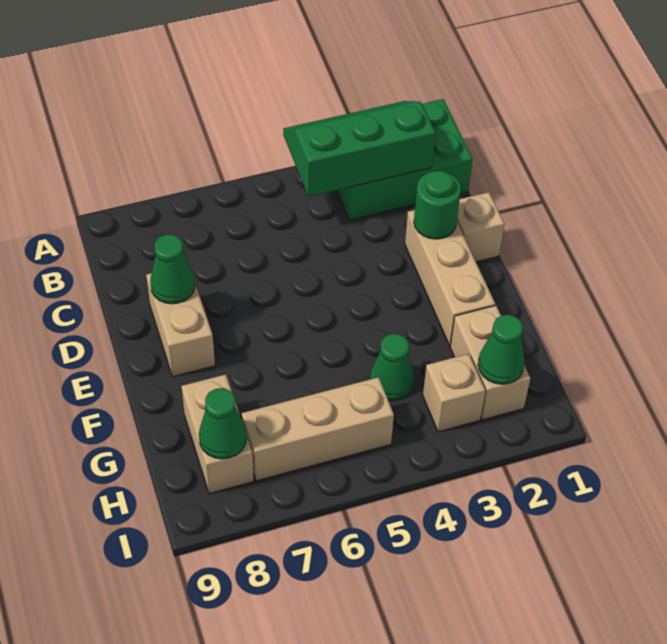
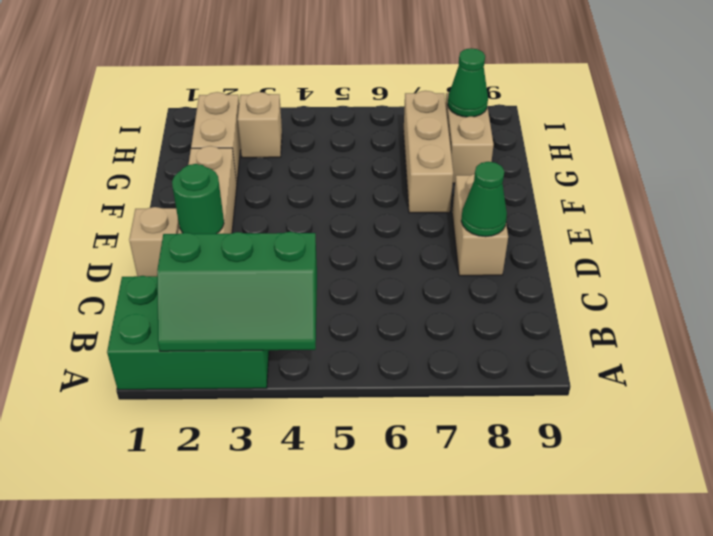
green 1x1 cone [370,334,414,401] -> none
green 1x1 cone [478,315,525,384] -> none
tan 1x3 brick [242,377,394,481] -> tan 1x3 brick turned to [403,91,453,213]

